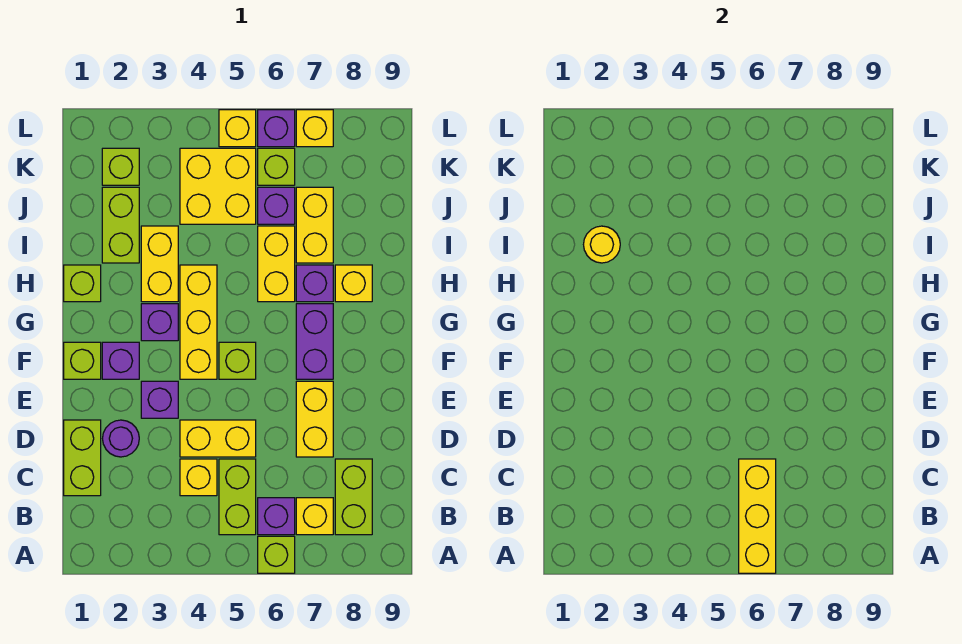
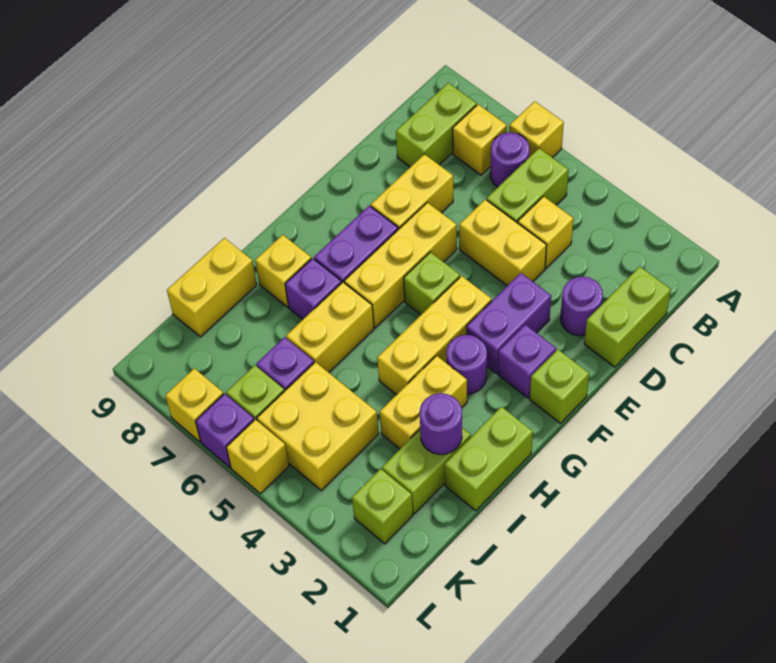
lime 1x1 brick [258,536,295,573] -> yellow 1x1 brick [509,101,564,158]
yellow 1x3 brick [739,459,776,573] -> yellow 1x3 brick moved to [344,202,457,328]
purple 1x1 brick [258,498,295,535] -> purple 1x1 round brick [490,133,529,187]
purple 1x1 brick [141,381,178,418] -> purple 1x2 brick [466,273,551,373]
purple 1x1 brick [141,304,178,341] -> purple 1x1 round brick [446,335,487,394]
lime 1x1 brick [64,265,101,302] -> lime 1x2 brick [445,407,533,511]
yellow 1x1 round brick [584,226,620,263] -> purple 1x1 round brick [420,393,462,454]
yellow 1x2 brick [296,187,333,263] -> yellow 1x2 brick moved to [167,238,257,337]

